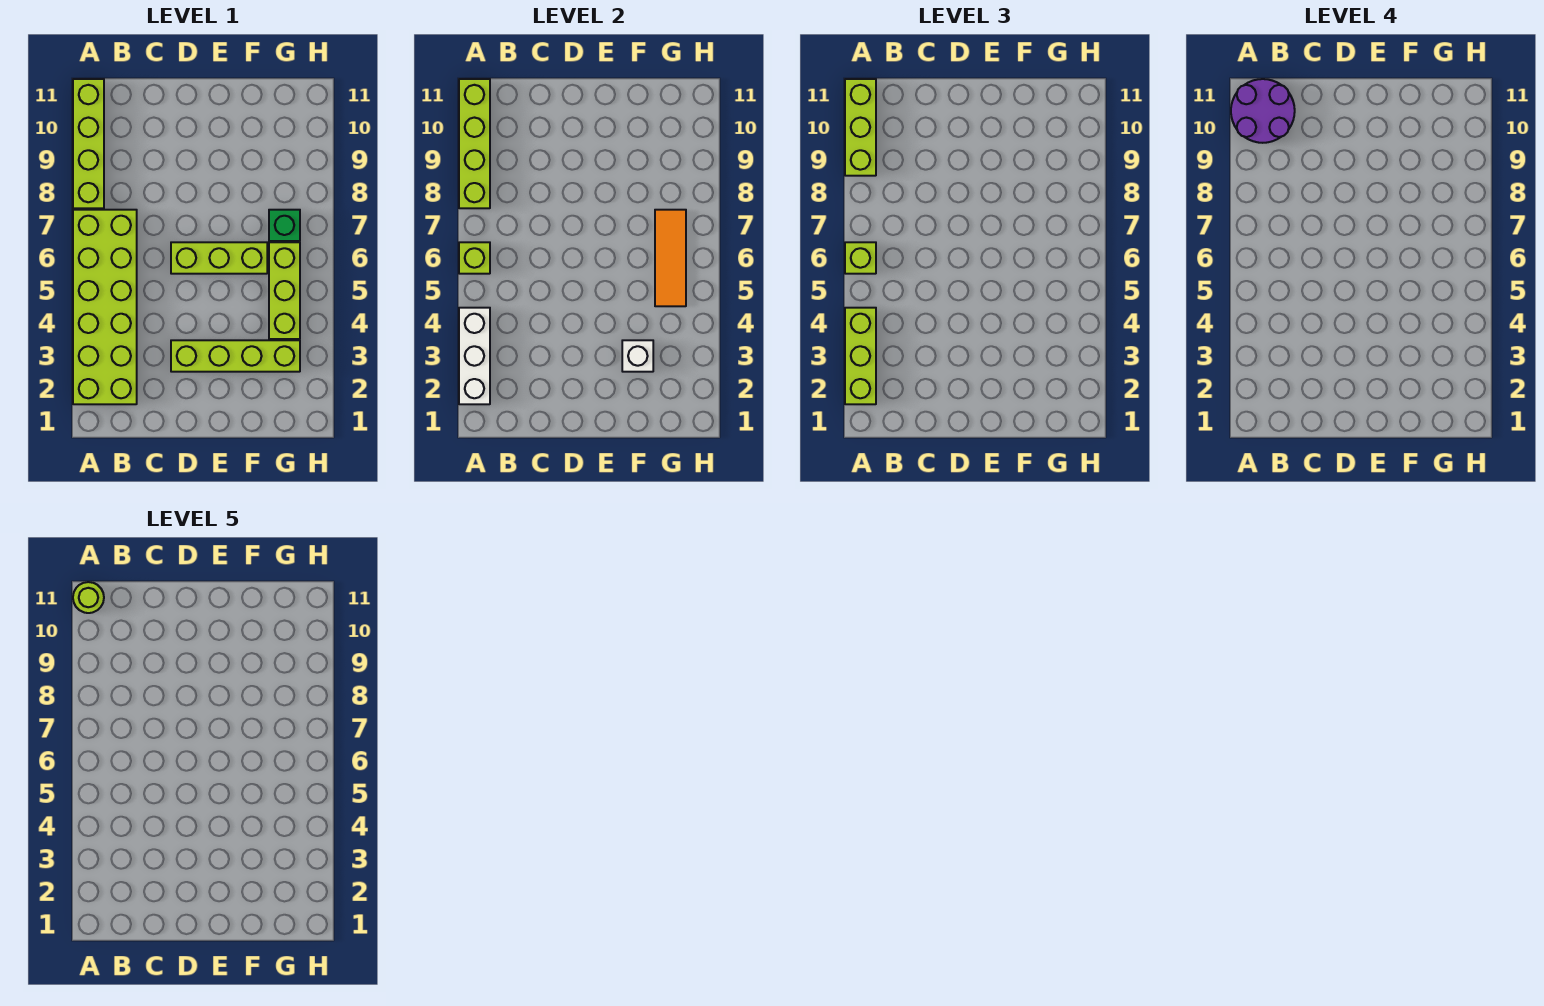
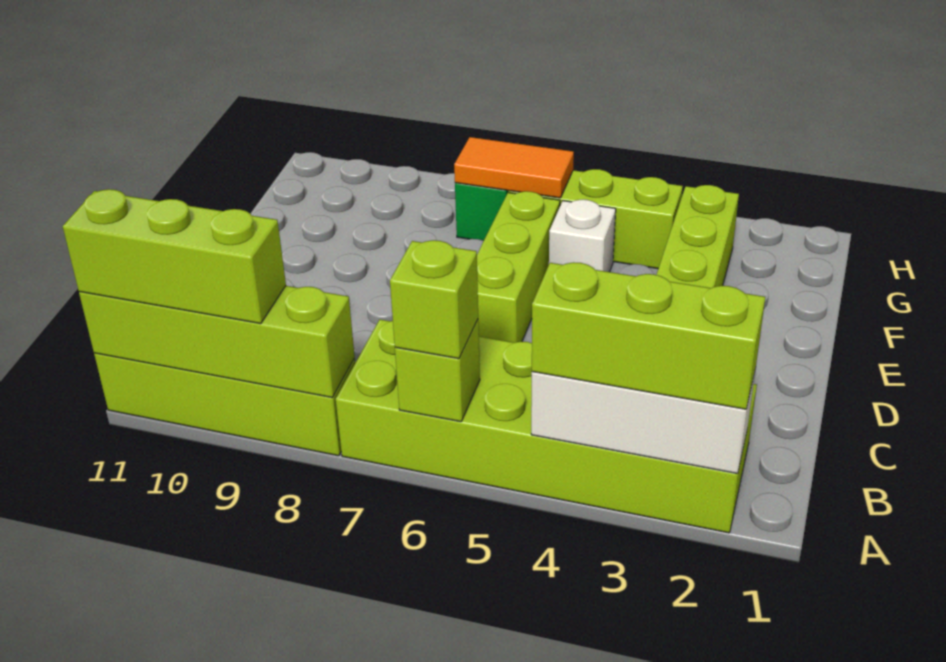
purple 2x2 round brick [1231,79,1295,143] -> none
lime 1x1 round brick [73,582,104,613] -> none
white 1x1 brick [622,340,653,372] -> white 1x1 brick moved to [549,200,616,272]
orange 1x3 tile [655,210,686,306] -> orange 1x2 tile [454,137,574,198]

